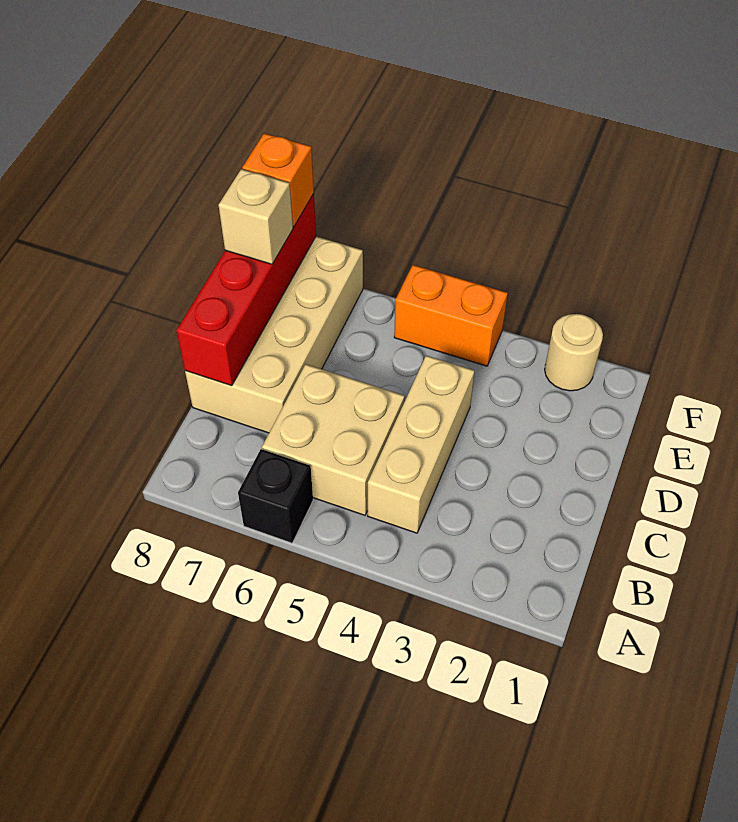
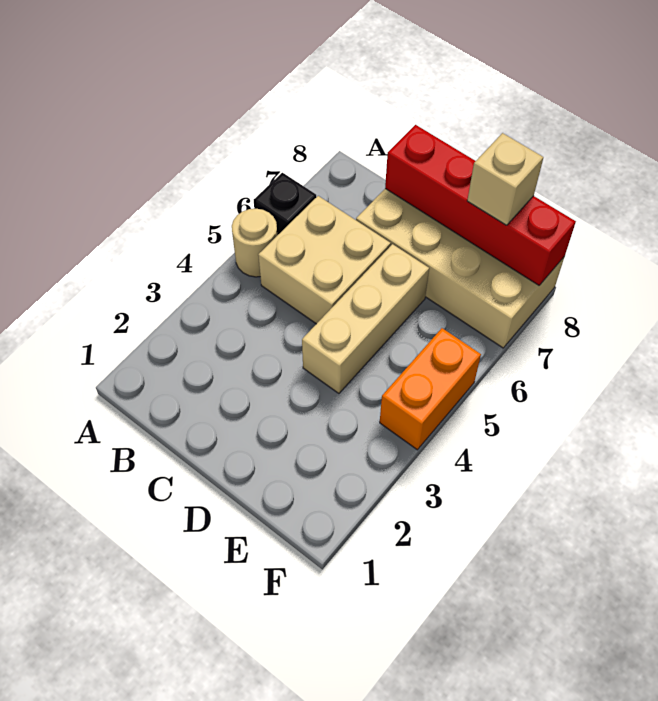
tan 1x3 brick [368,356,474,533] -> tan 1x3 brick turned to [302,244,429,393]
tan 1x1 round brick [545,314,603,391] -> tan 1x1 round brick moved to [232,209,277,277]
orange 1x1 brick [242,133,314,227] -> none

